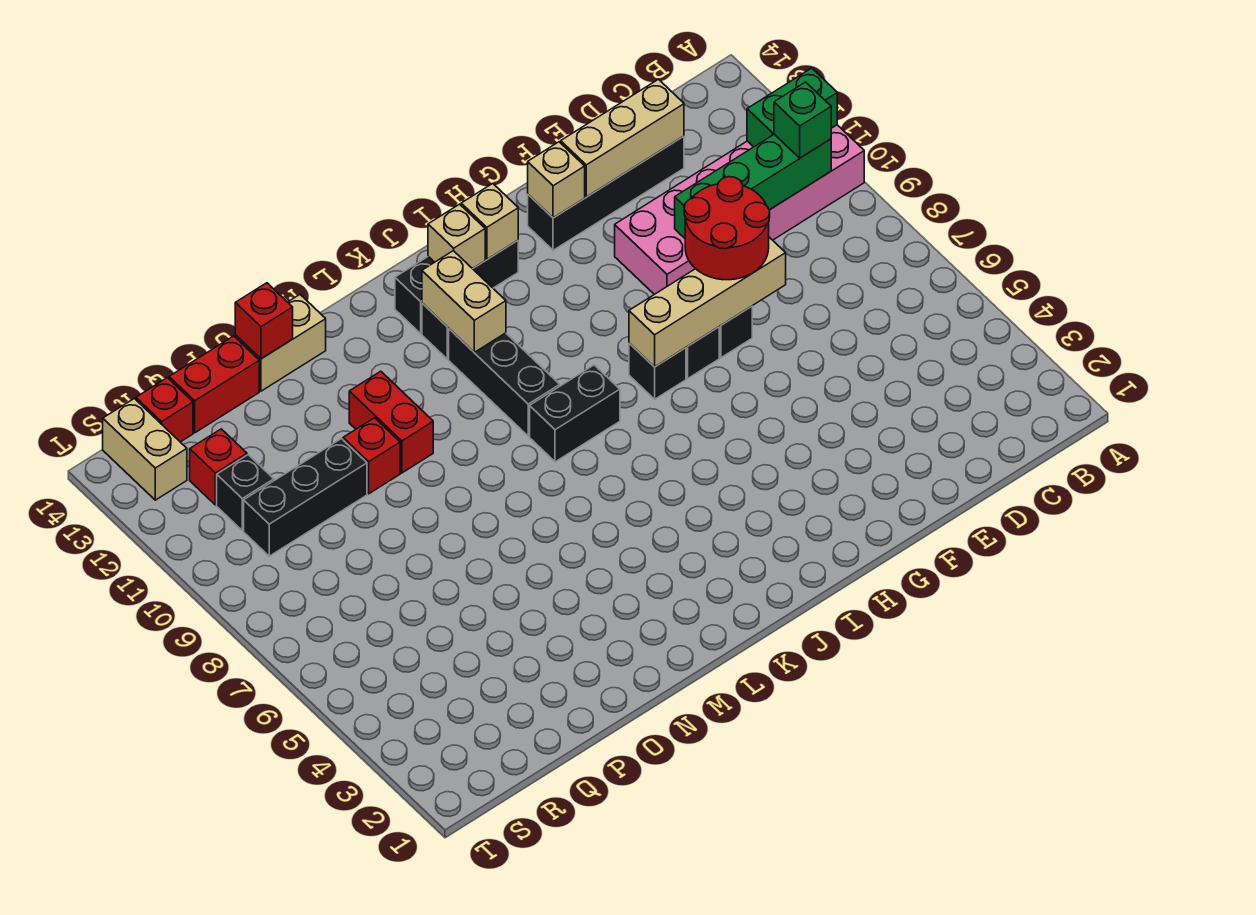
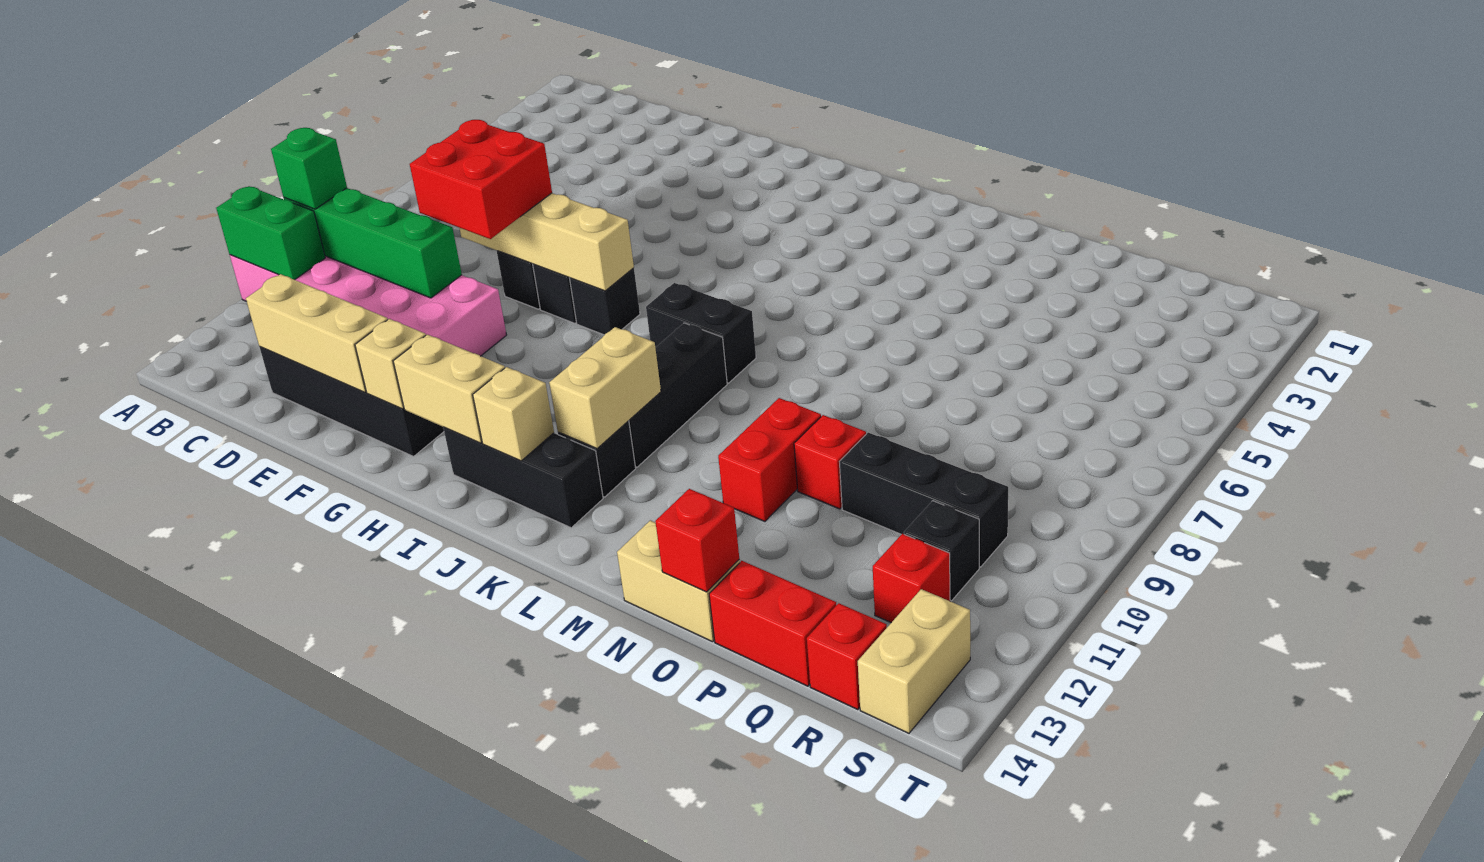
red 2x2 round brick [684,177,770,280] -> red 2x2 brick [410,120,552,239]
tan 1x1 brick [461,183,518,259] -> tan 1x2 brick [393,334,505,443]

